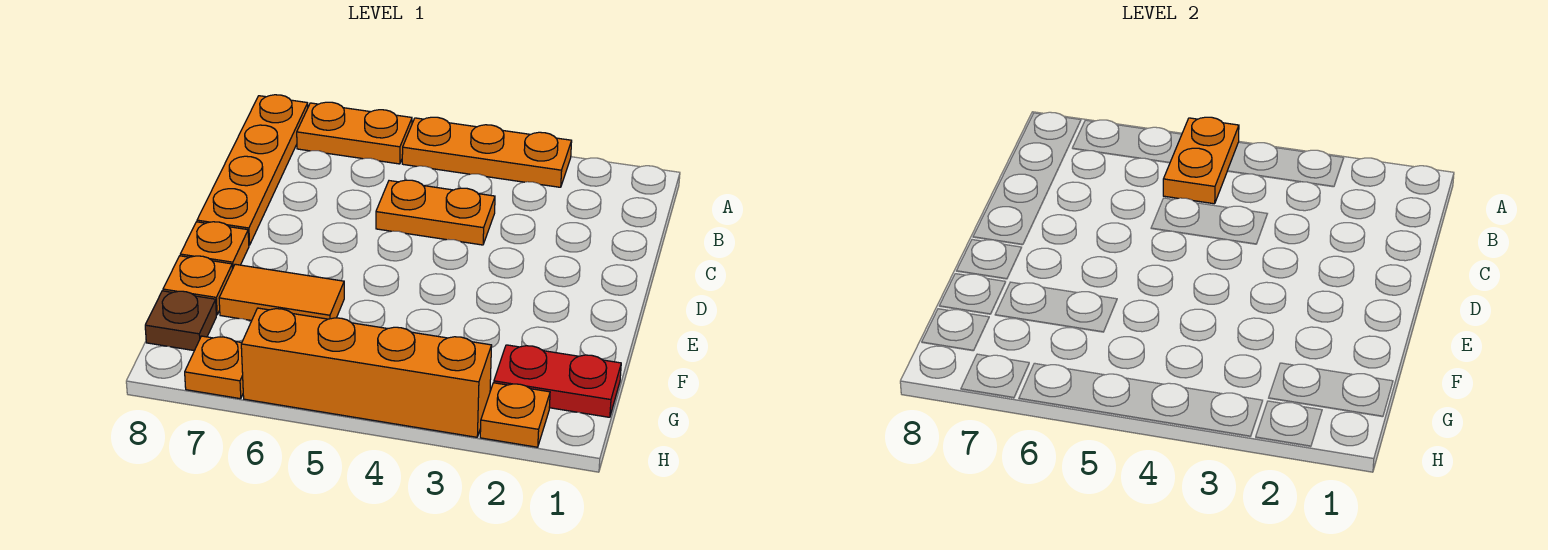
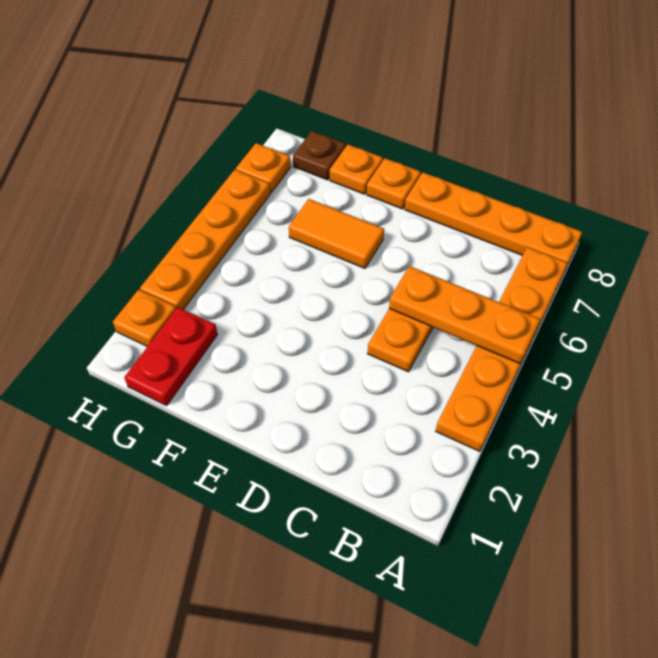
orange 1x2 plate [1163,117,1239,204] -> orange 1x3 plate [389,266,540,364]
orange 1x2 tile [219,264,344,321] -> orange 1x2 tile turned to [289,199,384,268]
orange 1x4 brick [241,308,492,437] -> orange 1x4 plate [140,170,270,310]

